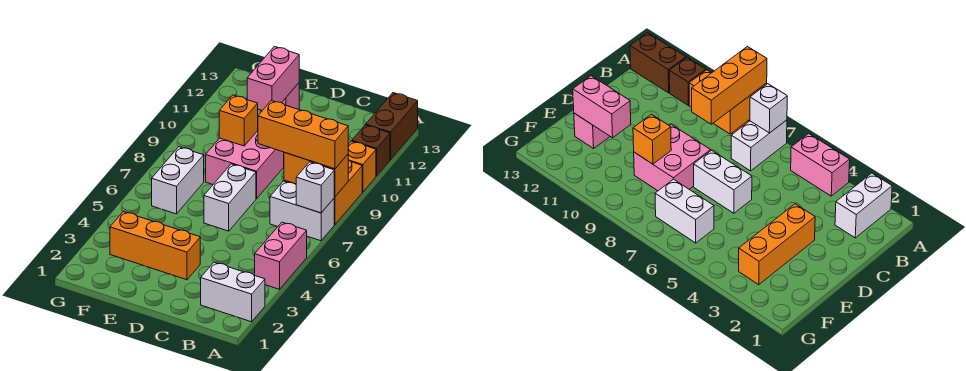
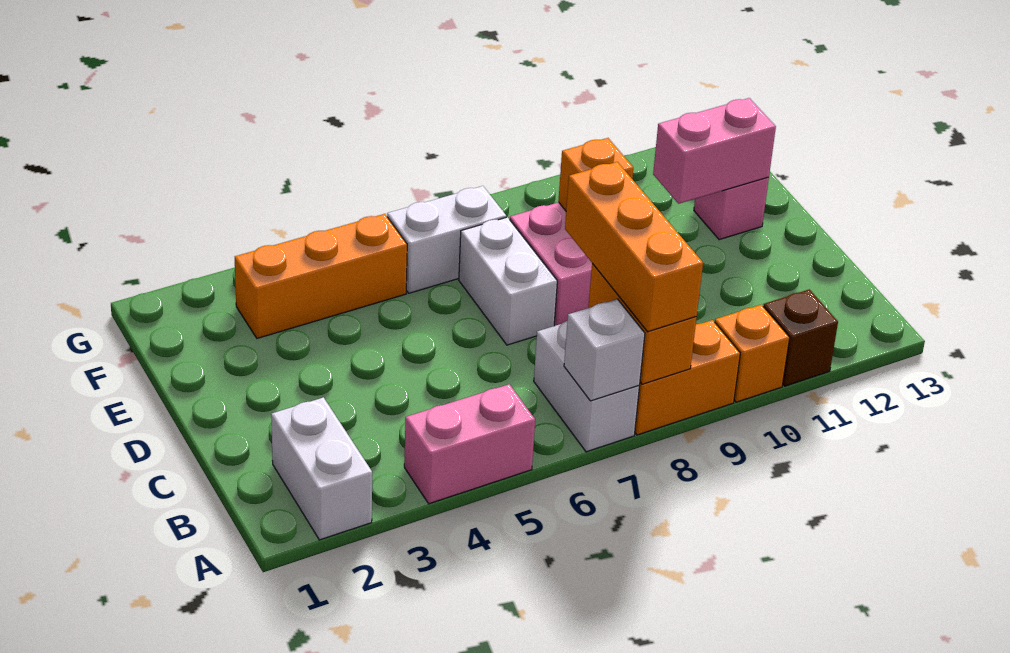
brown 1x2 brick [366,93,418,160] -> none
orange 1x3 brick [110,212,200,280] -> orange 1x3 brick turned to [235,214,407,338]
white 1x2 brick [204,164,256,231] -> white 1x2 brick turned to [459,217,557,345]

